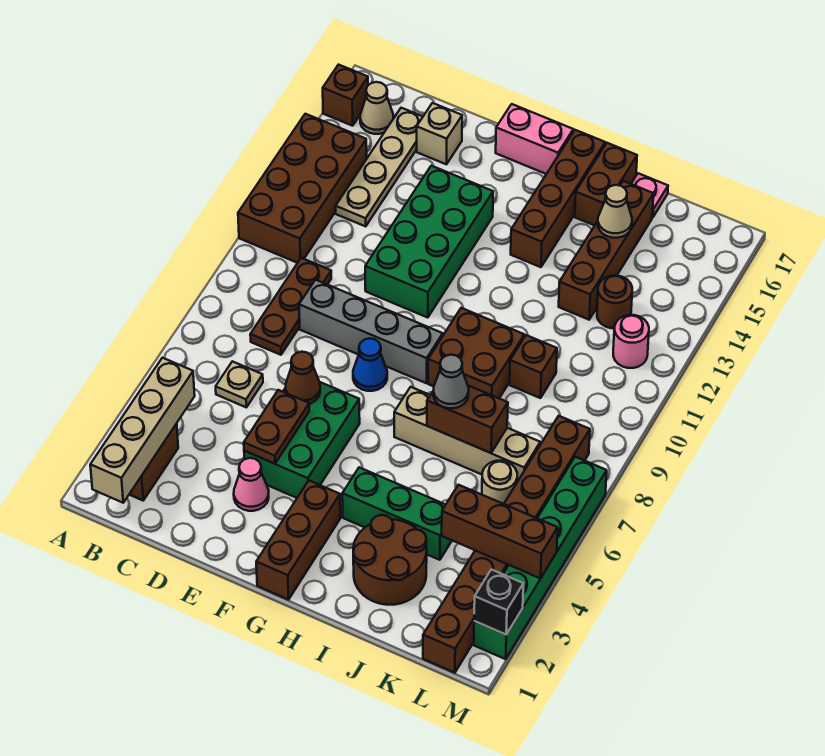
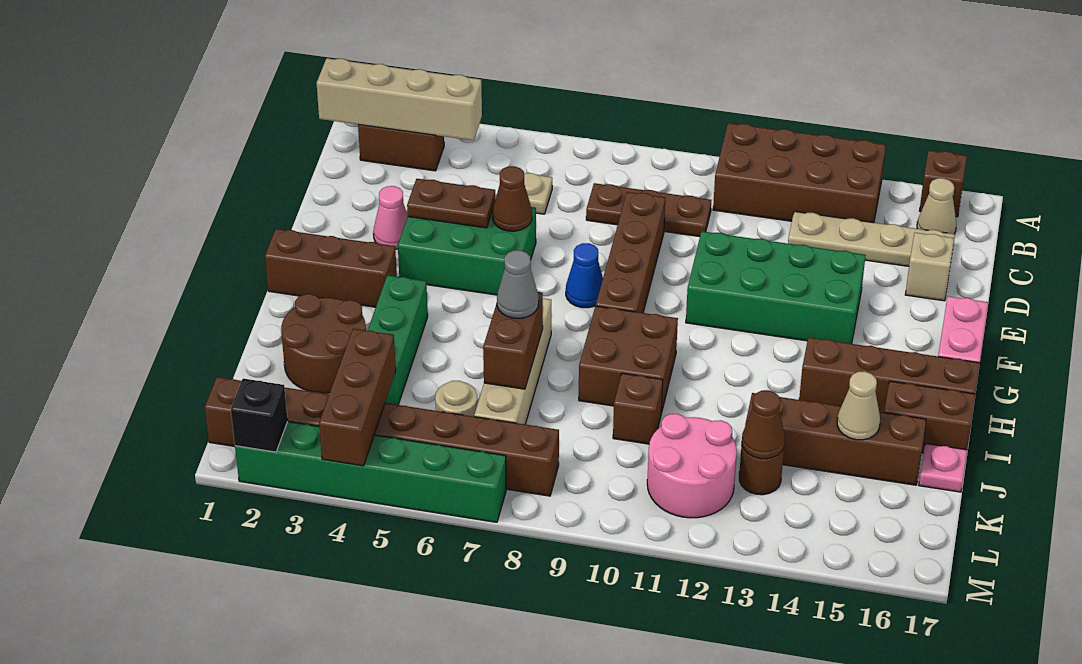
grey 1x4 brick [299,280,443,383] -> brown 1x4 brick [596,192,665,313]
none -> brown 1x1 cone [742,390,785,459]
pink 1x1 round brick [613,315,649,368] -> pink 2x2 round brick [647,414,737,518]

